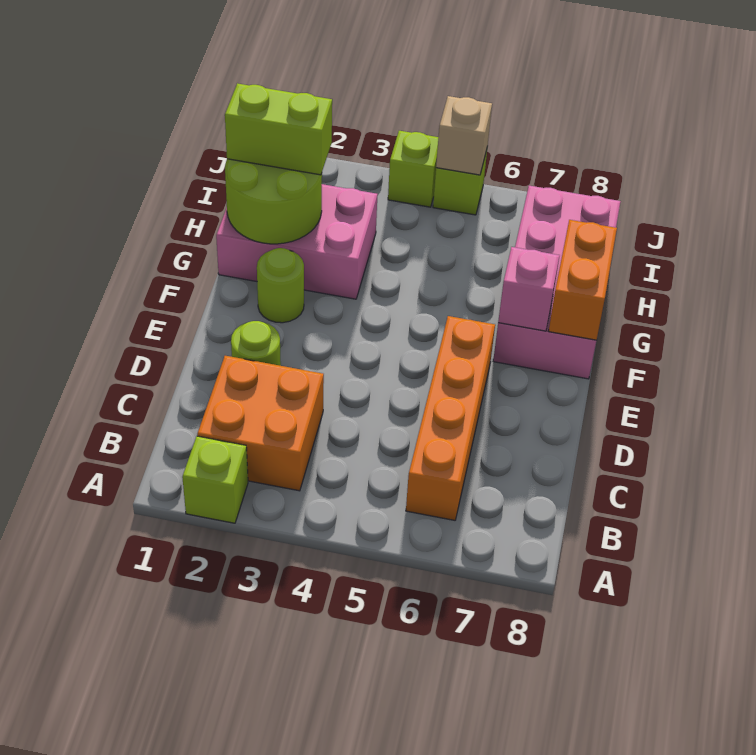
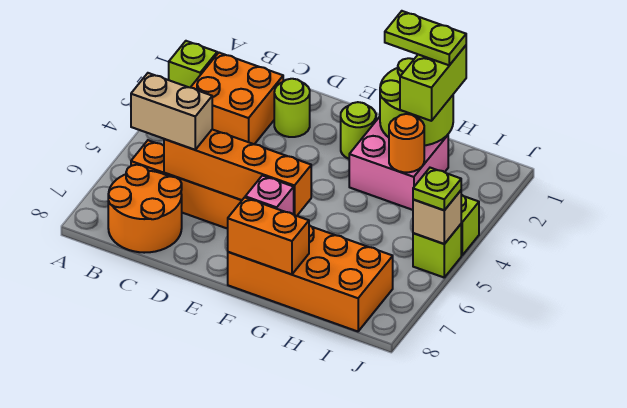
none -> tan 1x2 brick [131,73,212,150]
none -> orange 2x2 round brick [108,165,182,253]
none -> orange 1x4 brick [164,129,311,216]
pink 2x4 brick [493,186,621,379] -> orange 2x4 brick [228,225,393,331]
pink 2x3 brick [216,184,378,299] -> pink 2x2 brick [349,117,448,210]
none -> lime 1x2 plate [385,11,466,65]
none -> orange 1x1 round brick [389,114,424,172]
none -> lime 1x1 plate [413,168,461,210]

